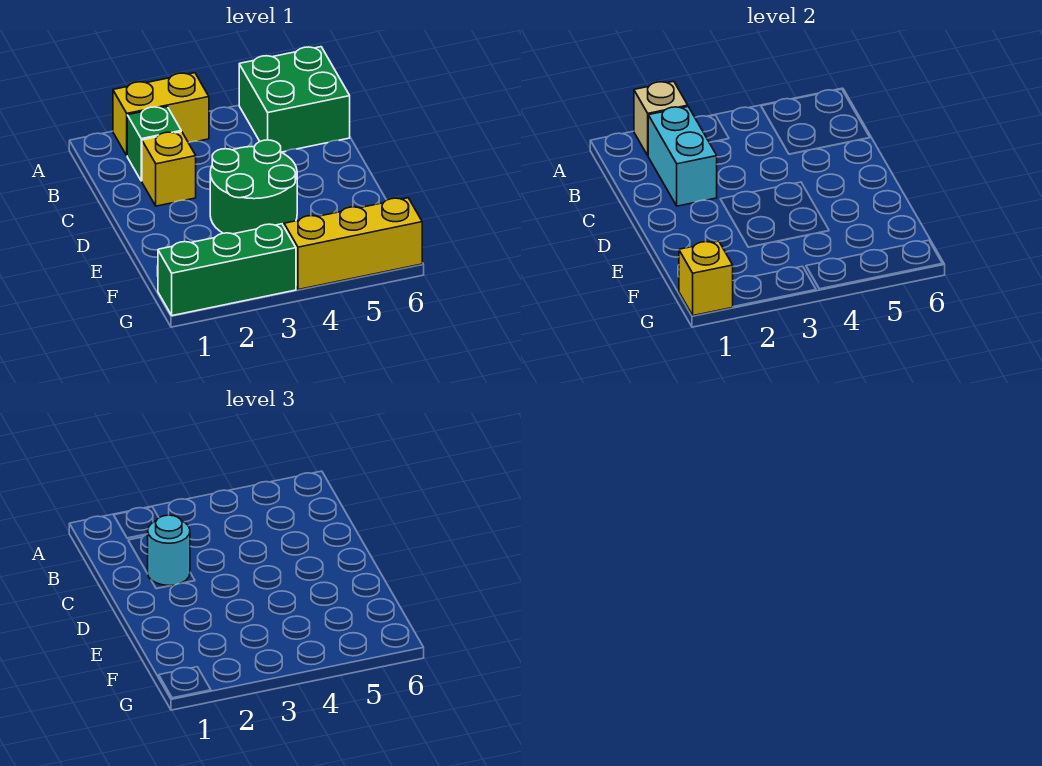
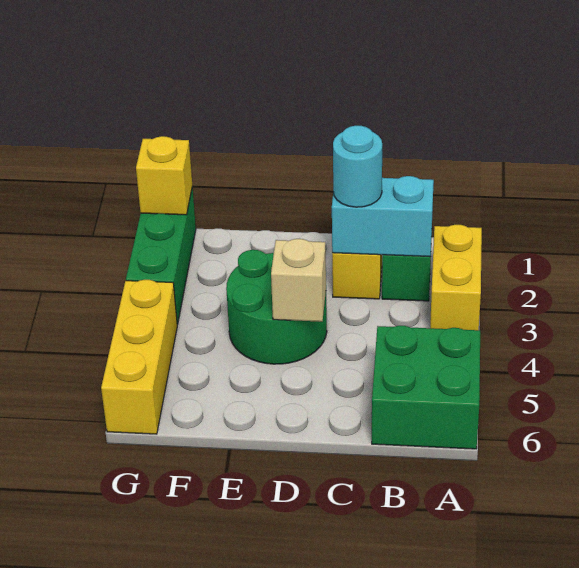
tan 1x1 brick [634,81,688,155] -> tan 1x1 brick moved to [271,239,326,322]

